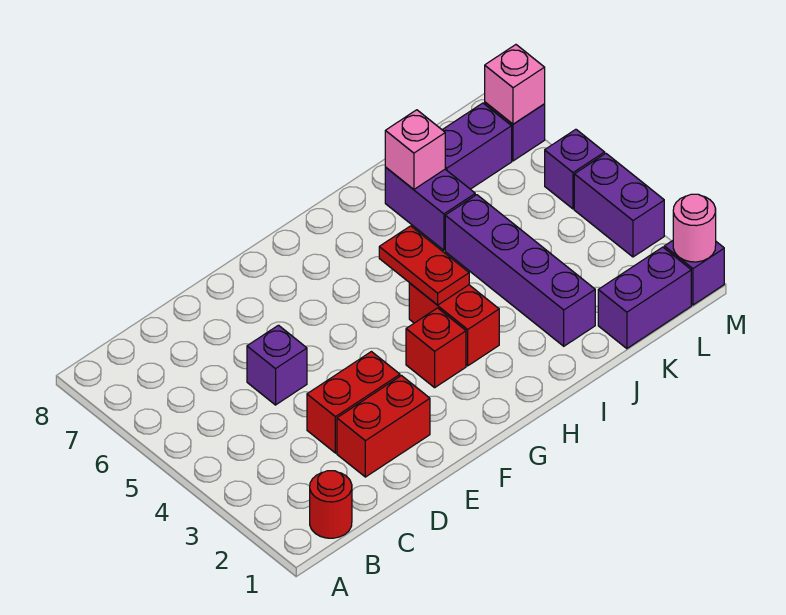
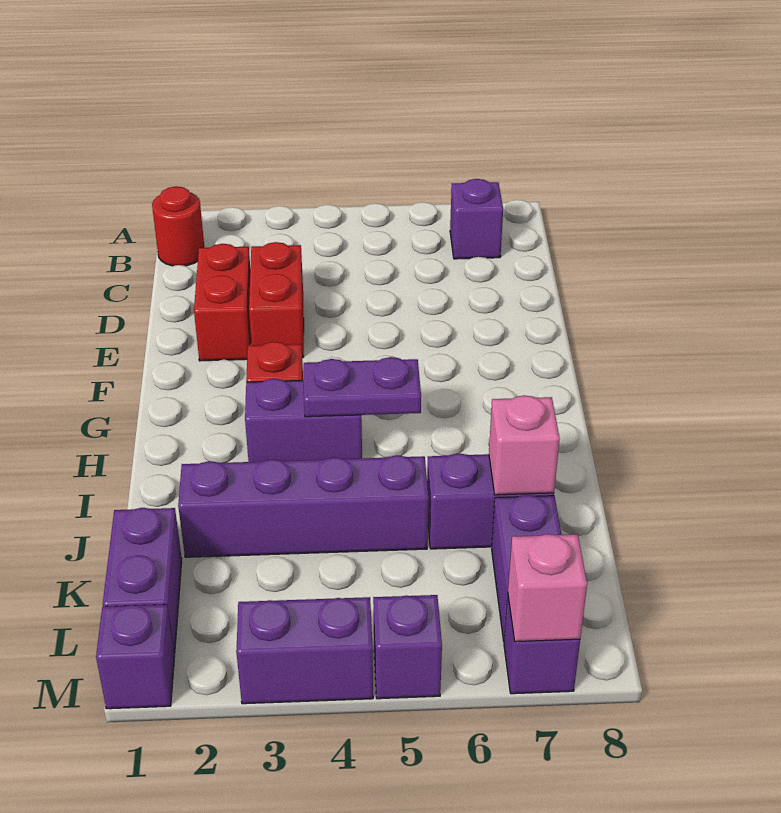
purple 1x1 brick [247,325,307,405] -> purple 1x1 brick moved to [450,179,503,259]
red 1x2 brick [409,283,499,366] -> purple 1x2 brick [245,379,362,462]
red 1x2 plate [379,226,469,305] -> purple 1x2 plate [304,357,421,417]
pink 1x1 round brick [673,194,716,262] -> none

